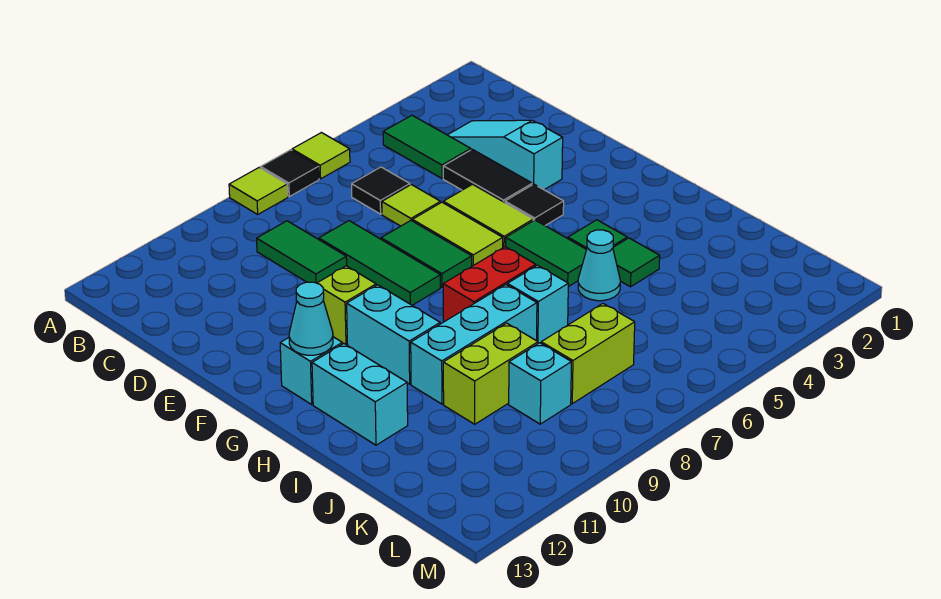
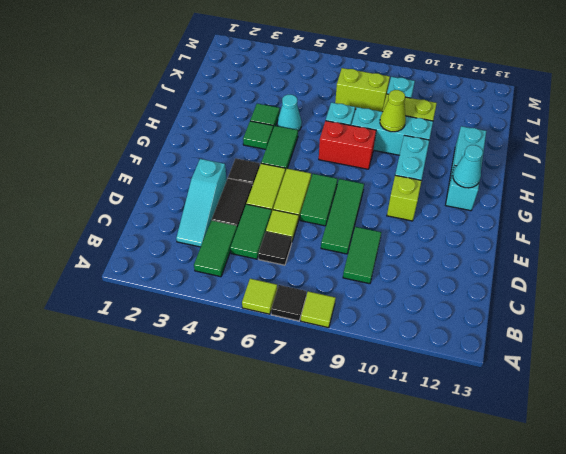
none -> green 1x2 tile [230,204,272,259]
none -> lime 1x1 cone [380,90,406,132]

